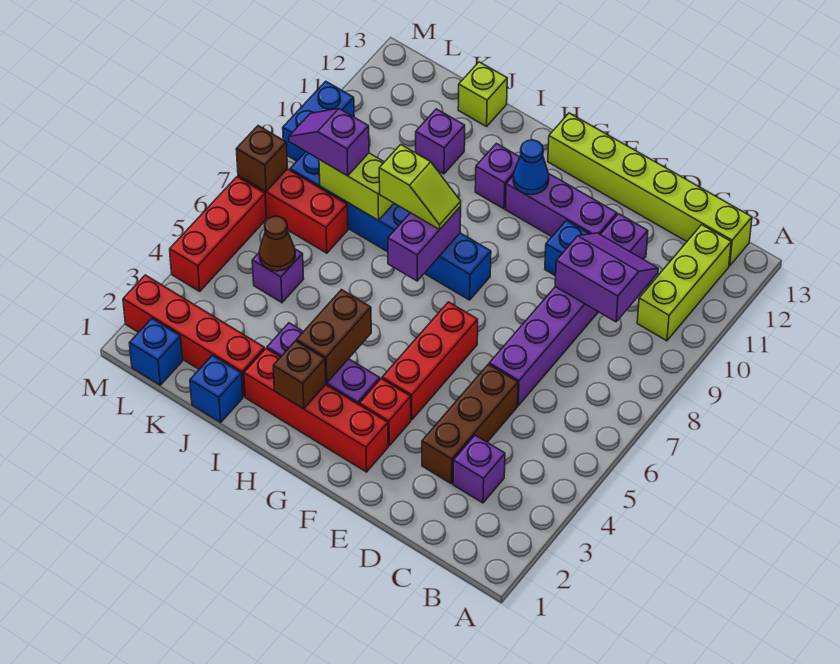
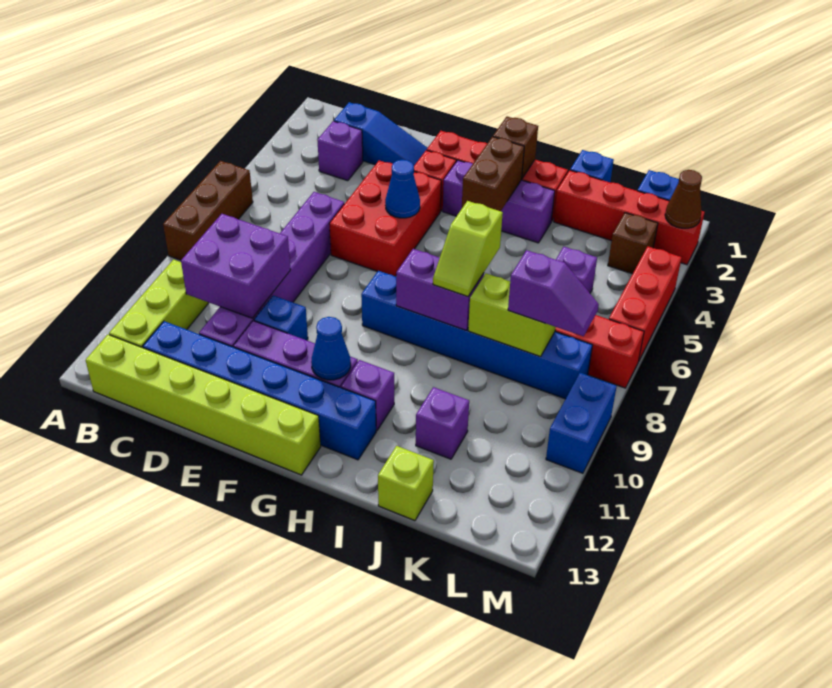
none -> blue 1x3 slope [334,102,427,165]
purple 2x2 slope [555,233,658,322] -> purple 2x2 brick [181,214,291,318]
none -> blue 1x6 brick [143,321,376,460]
brown 1x3 brick [422,364,518,484] -> brown 1x3 brick moved to [163,161,253,260]
red 1x3 brick [382,302,478,420] -> red 2x3 brick [329,161,441,276]
none -> blue 1x1 cone [385,160,420,218]
purple 1x2 brick [388,207,461,281] -> purple 1x2 brick turned to [396,249,484,330]
lime 1x2 slope [379,145,461,230] -> lime 1x2 slope turned to [433,201,503,297]
brown 1x1 cone [259,216,295,271] -> brown 1x1 cone moved to [665,170,702,228]
brown 1x1 brick [236,126,288,191] -> brown 1x1 brick moved to [608,213,658,274]

